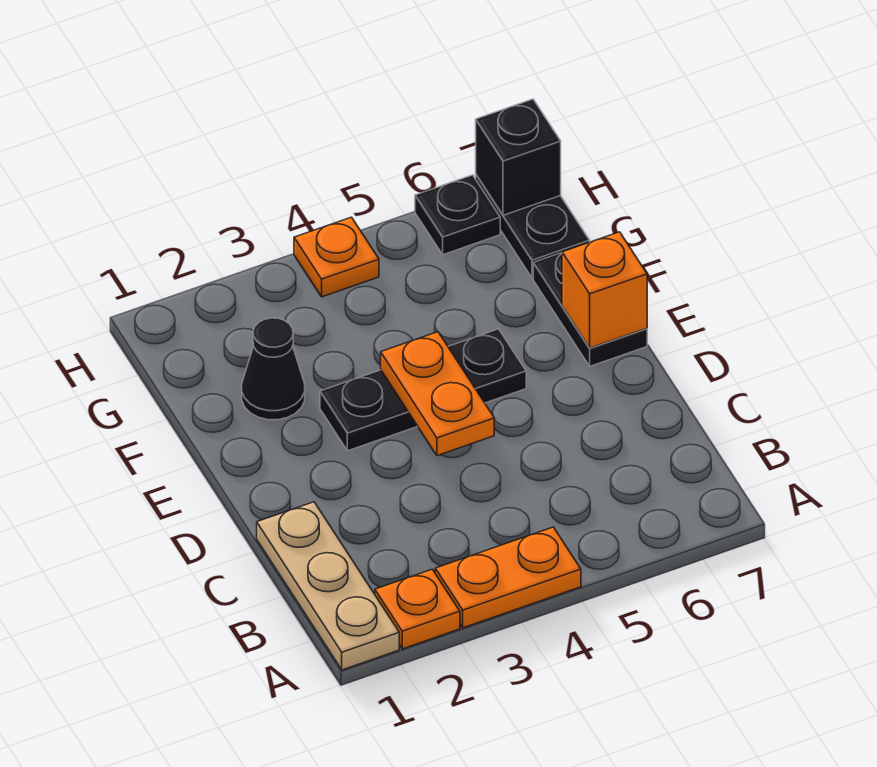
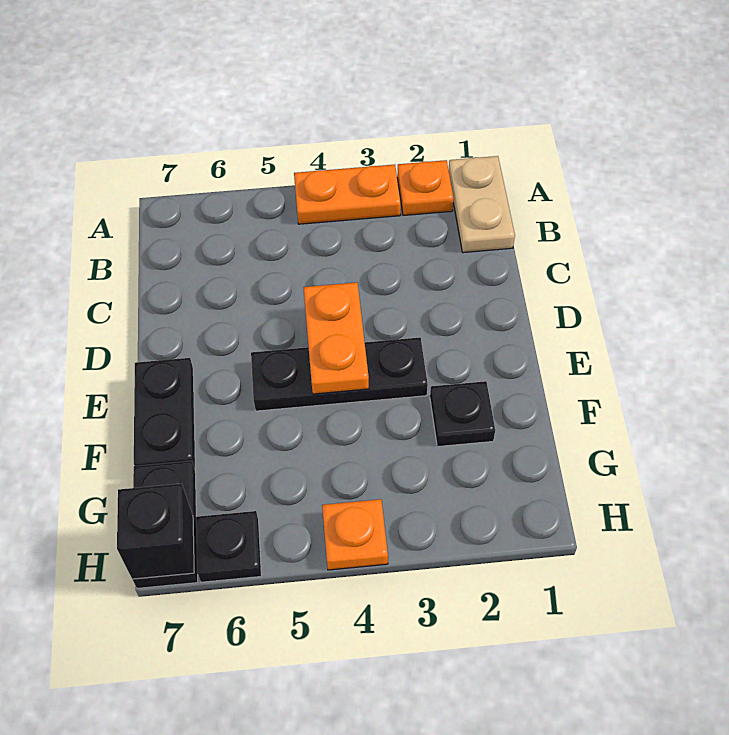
tan 1x3 plate [257,502,399,670] -> tan 1x2 plate [449,156,515,253]
orange 1x1 brick [562,232,647,348] -> none
black 1x1 cone [242,318,305,420] -> black 1x1 plate [430,381,495,447]

